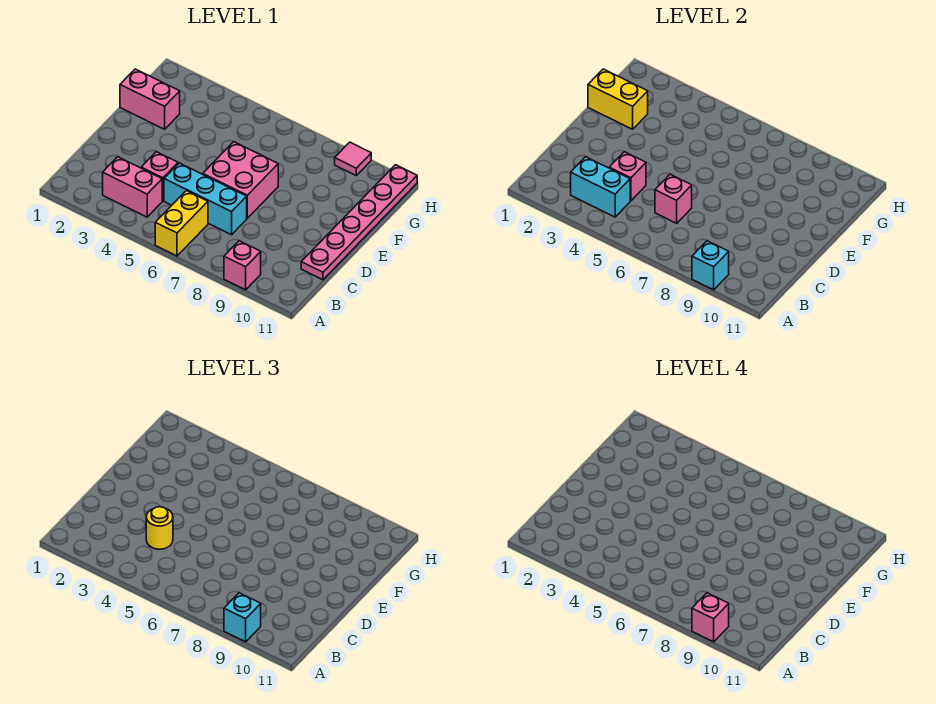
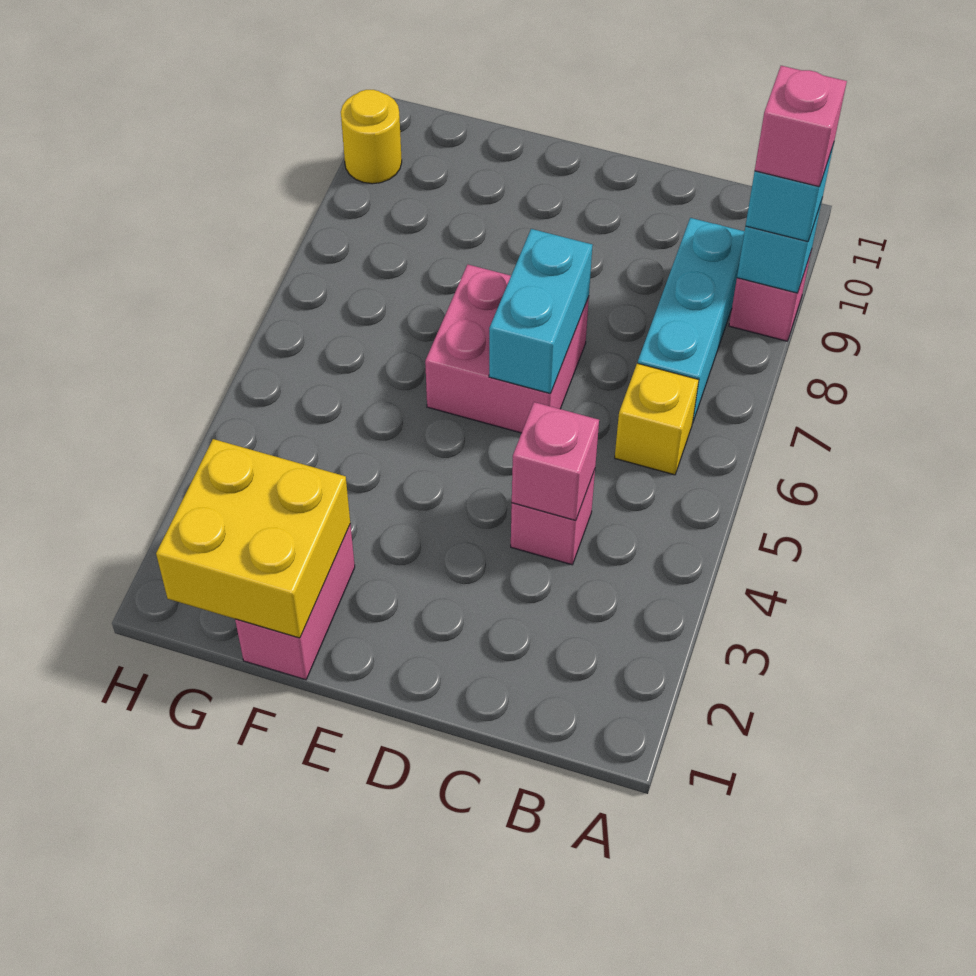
yellow 1x2 brick [155,191,208,256] -> yellow 1x1 brick [615,363,699,475]
pink 1x2 brick [103,157,162,217] -> none
cyan 1x2 brick [571,157,630,217] -> cyan 1x2 brick moved to [489,229,592,394]
yellow 1x1 round brick [146,507,173,549] -> yellow 1x1 round brick moved to [341,90,402,184]
cyan 1x3 brick [164,163,247,235] -> cyan 1x3 brick moved to [638,218,745,423]
pink 1x1 brick [655,174,692,223] -> none
pink 1x6 plate [301,165,417,280] -> none
yellow 1x2 brick [588,69,648,129] -> yellow 2x2 brick [156,439,350,638]
pink 1x1 tile [335,142,371,175] -> none

